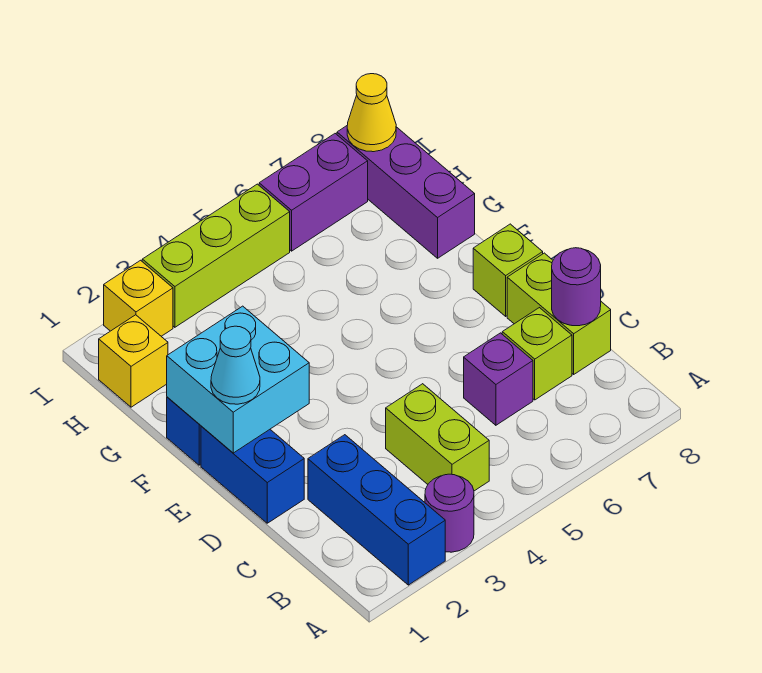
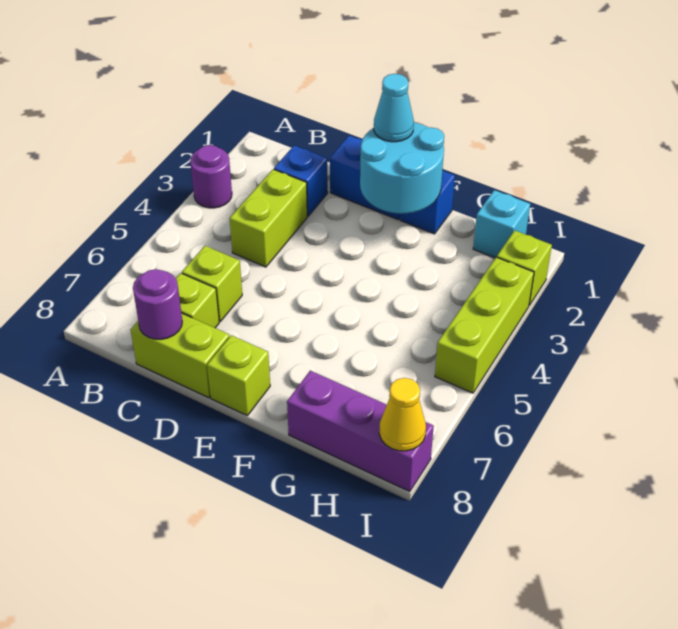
blue 1x3 brick [308,435,445,585] -> blue 1x1 brick [274,145,328,216]
lime 1x2 brick [386,384,489,491] -> lime 1x2 brick turned to [230,169,307,267]
purple 1x1 brick [464,333,533,425] -> lime 1x1 brick [182,246,242,321]
cyan 2x2 brick [167,306,309,453] -> cyan 2x2 round brick [360,122,444,214]
yellow 1x1 brick [99,315,168,407] -> cyan 1x1 brick [473,190,530,258]
yellow 1x1 brick [104,260,173,336] -> lime 1x1 brick [497,230,552,305]
purple 1x2 brick [259,134,368,251] -> none

